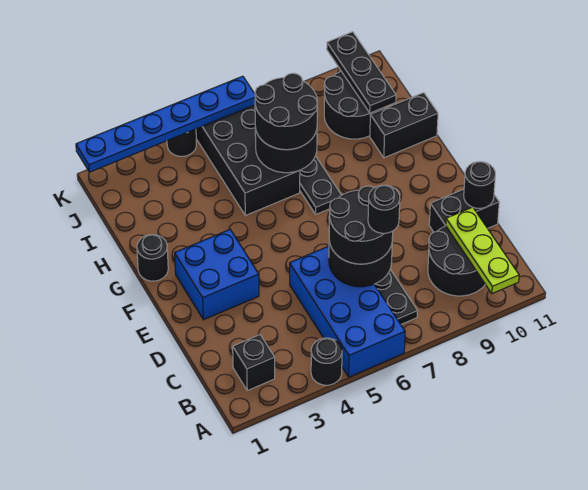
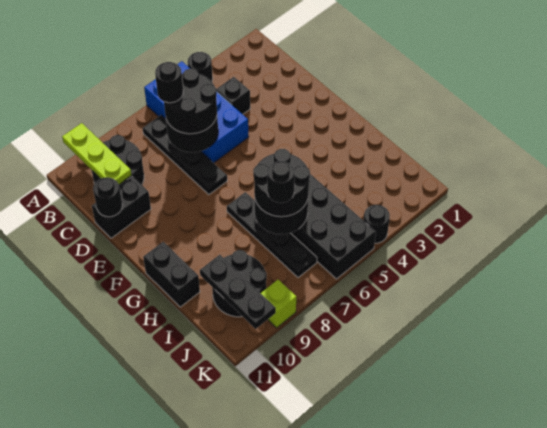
black 1x1 brick [233,335,275,391] -> black 1x1 brick moved to [216,77,250,114]
blue 2x2 brick [175,230,259,320] -> none
black 1x1 round brick [137,235,168,281] -> black 1x1 round brick moved to [267,161,295,203]
black 1x2 brick [370,93,438,158] -> black 1x2 brick turned to [143,242,200,307]
blue 1x6 plate [76,76,255,172] -> none
none -> lime 1x1 brick [261,280,296,328]

